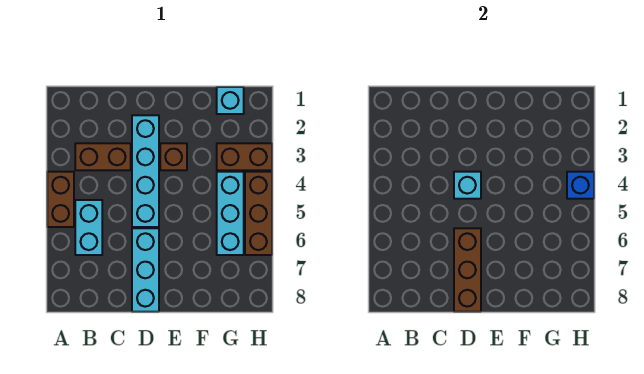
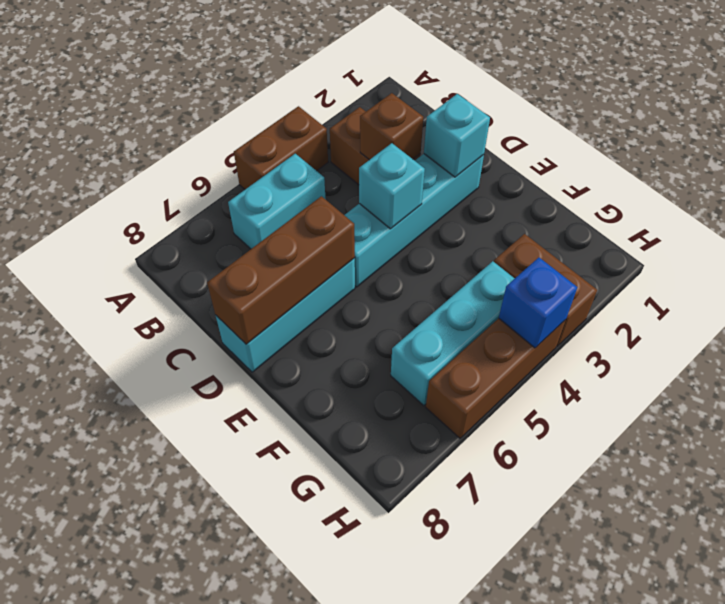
brown 1x1 brick [160,143,187,170] -> brown 1x1 brick moved to [360,93,423,160]
cyan 1x1 brick [217,87,244,114] -> cyan 1x1 brick moved to [424,94,490,177]

